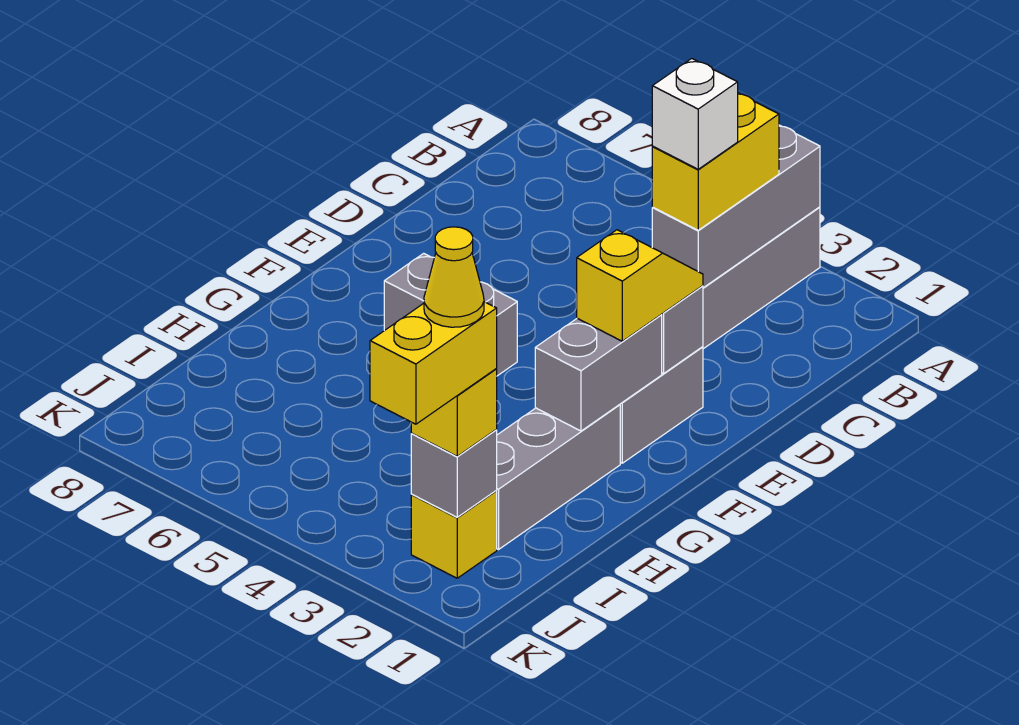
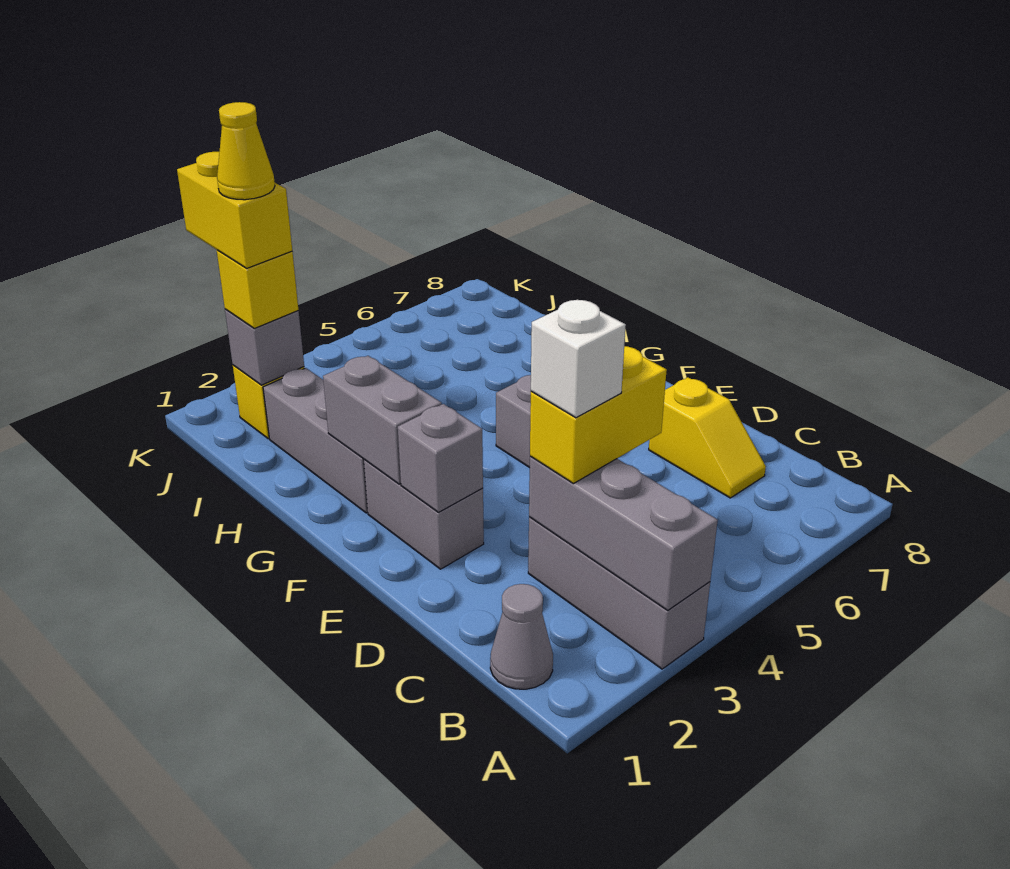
none -> grey 1x1 cone [490,584,553,689]
yellow 1x2 brick [652,93,779,230] -> yellow 1x2 brick turned to [530,346,667,484]
yellow 1x2 slope [577,230,703,341] -> yellow 1x2 slope moved to [649,377,766,498]

